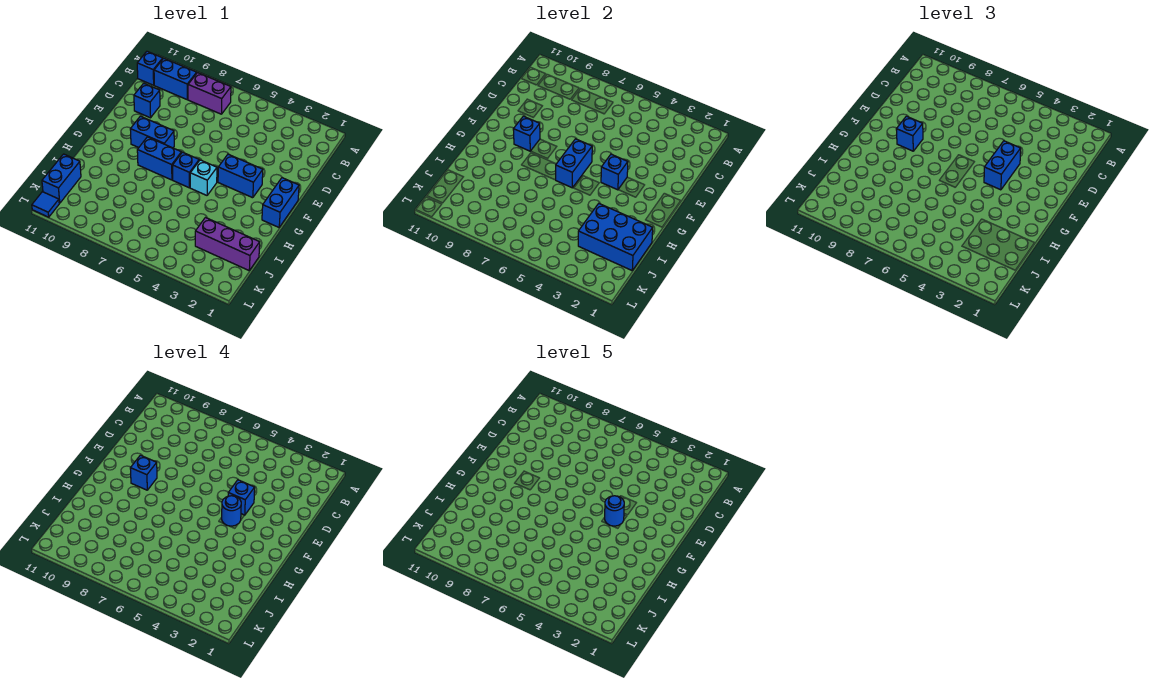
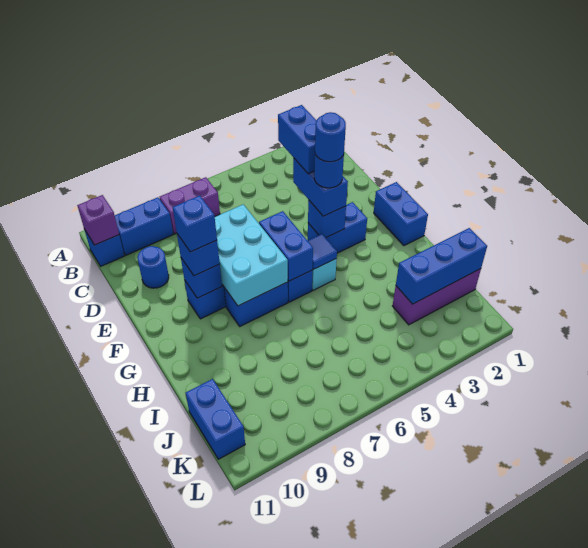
none -> purple 1x1 brick [77,195,119,245]
blue 1x1 brick [134,83,160,118] -> blue 1x1 round brick [138,246,169,288]
blue 1x1 brick [228,480,255,515] -> blue 1x2 brick [278,105,317,174]
none -> cyan 2x3 brick [215,204,288,306]
blue 2x3 brick [578,204,653,270] -> blue 1x3 brick [396,228,487,304]
blue 1x1 tile [32,192,59,217] -> blue 1x1 tile moved to [307,234,337,269]

